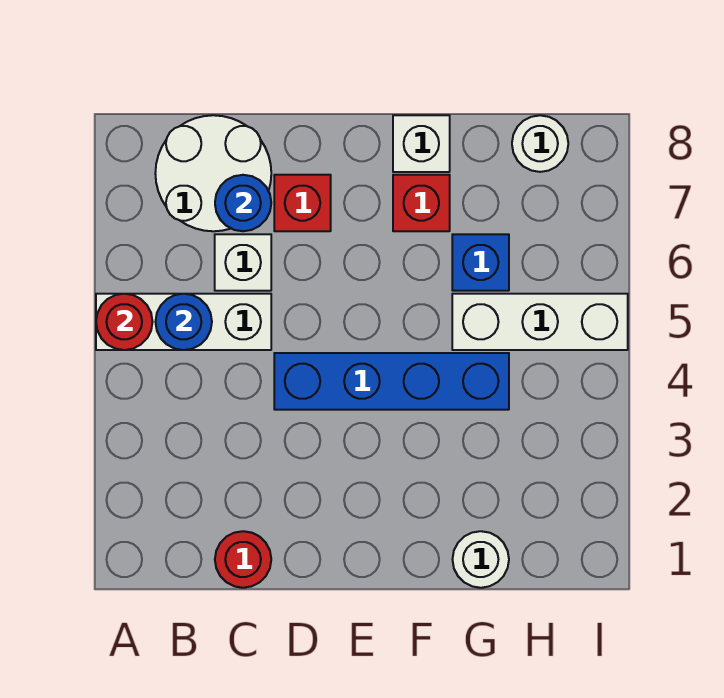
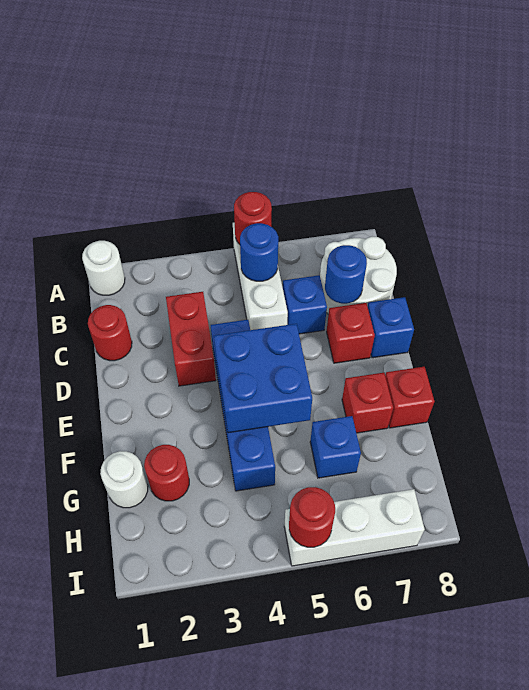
none -> red 1x2 brick [166,292,216,386]
white 1x1 brick [215,234,271,291] -> blue 1x1 brick [283,275,327,334]
none -> blue 1x1 brick [367,297,414,358]
none -> blue 2x2 brick [214,324,312,433]
white 1x1 brick [393,115,450,172] -> red 1x1 brick [385,367,435,428]
none -> red 1x1 round brick [144,445,189,501]
white 1x3 brick [452,294,628,350] -> white 1x3 brick turned to [284,489,425,566]
white 1x1 round brick [512,115,568,172] -> white 1x1 round brick moved to [82,241,125,295]
none -> red 1x1 round brick [289,487,335,547]

